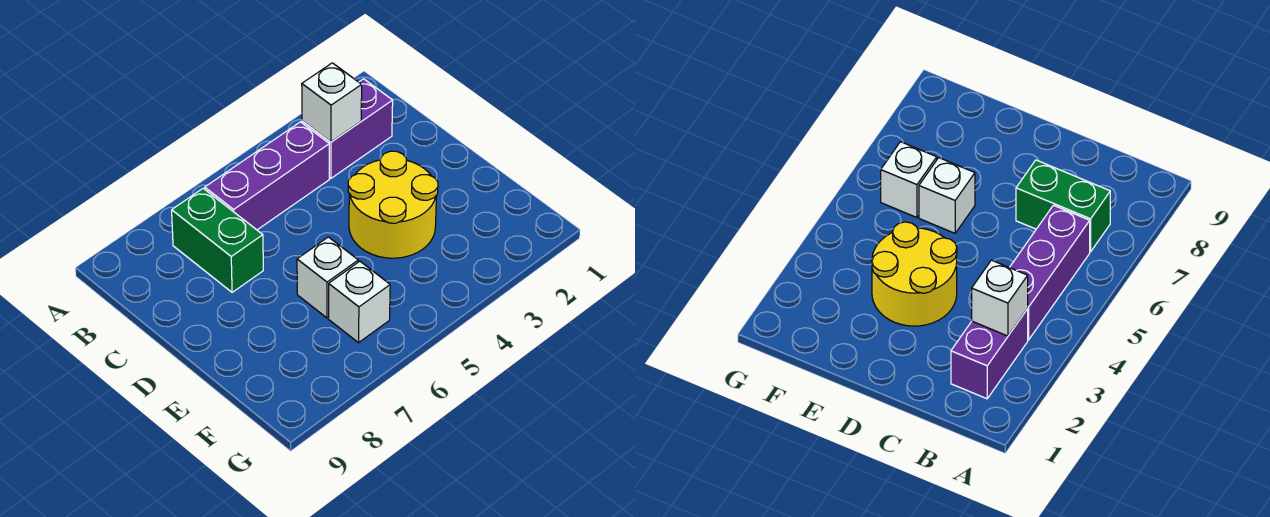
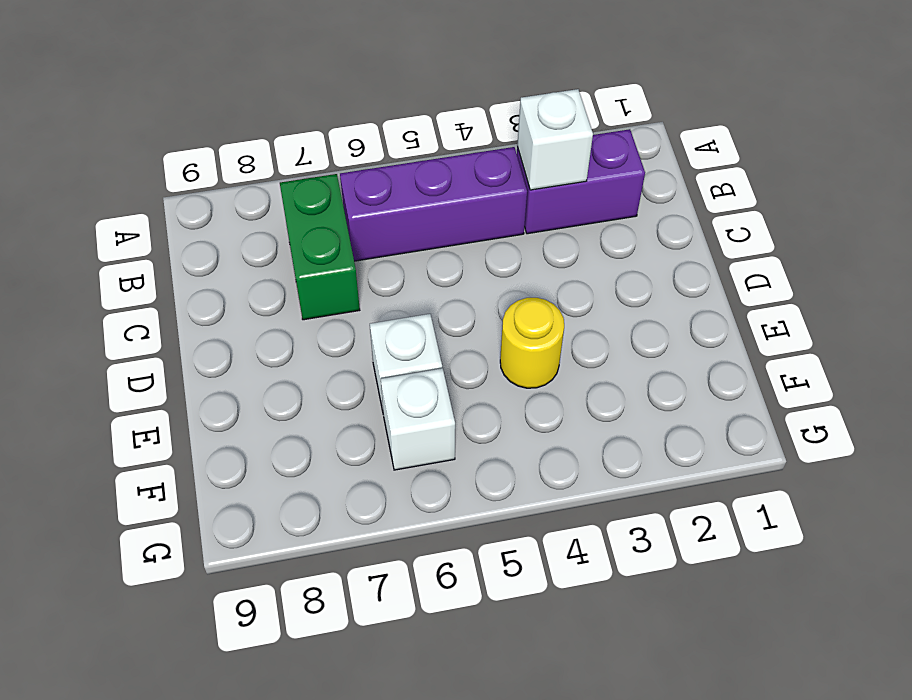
yellow 2x2 round brick [348,151,438,258] -> yellow 1x1 round brick [500,298,564,388]

